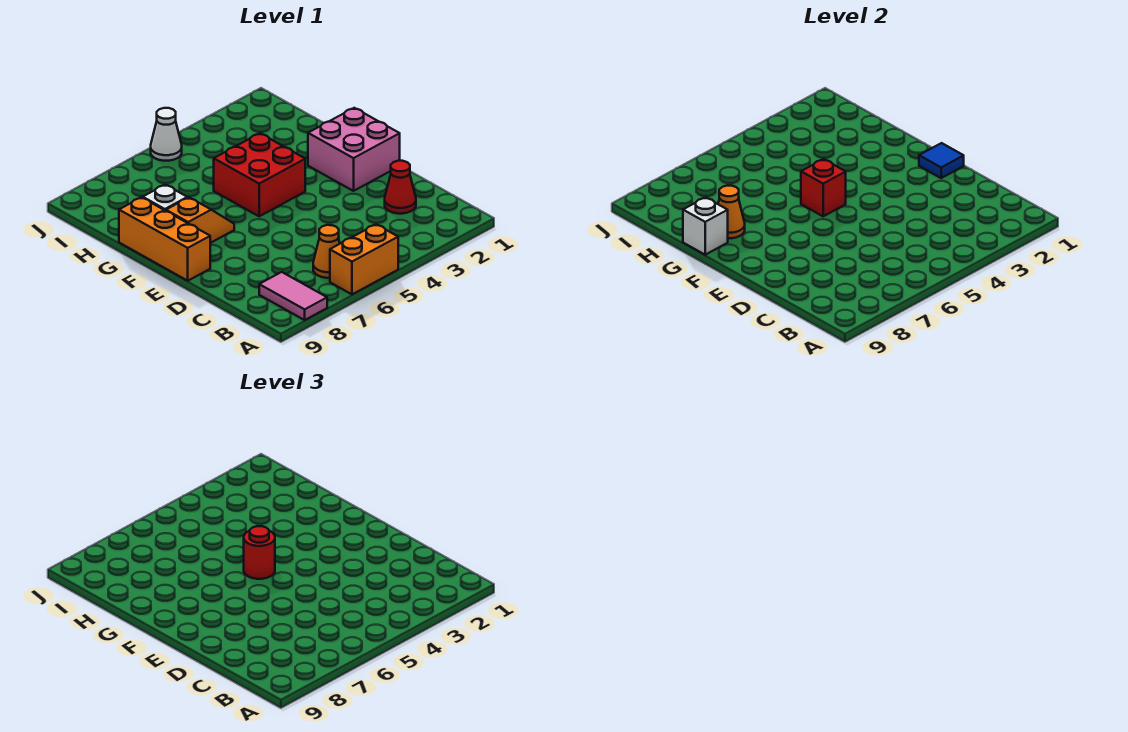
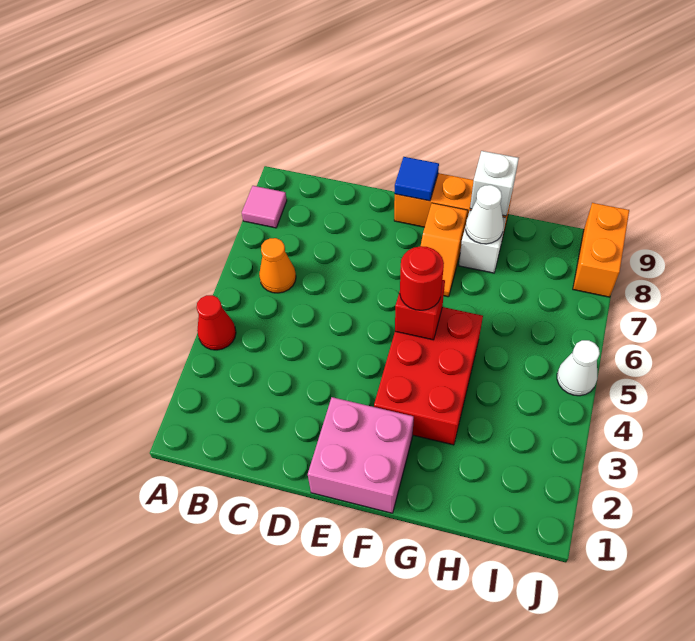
orange 1x2 brick [330,224,398,294] -> orange 1x2 brick moved to [573,203,629,297]
pink 1x2 tile [259,272,327,320] -> pink 1x1 tile [242,186,287,228]
red 1x1 cone [385,161,416,214] -> red 1x1 cone moved to [197,295,236,350]
blue 1x1 tile [919,143,964,178] -> blue 1x1 tile moved to [395,157,439,201]
red 2x2 brick [214,133,305,216] -> red 2x3 brick [374,307,483,445]
orange 1x1 cone [718,186,745,238] -> white 1x1 cone [466,185,504,244]

